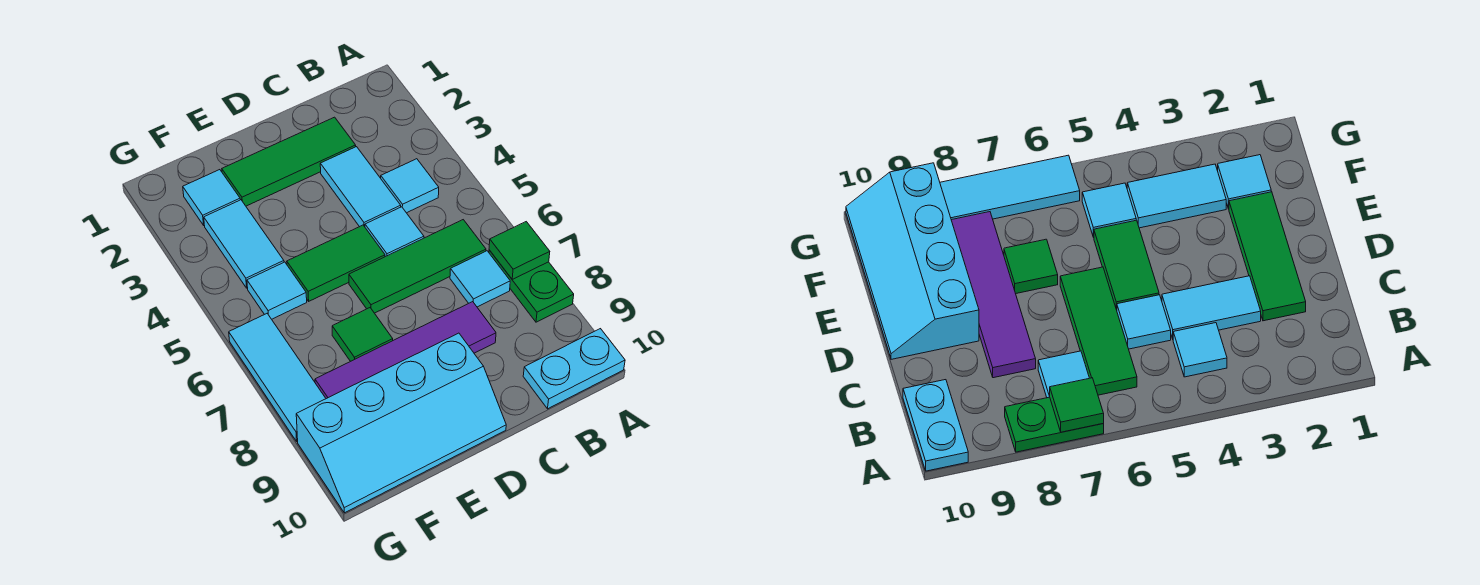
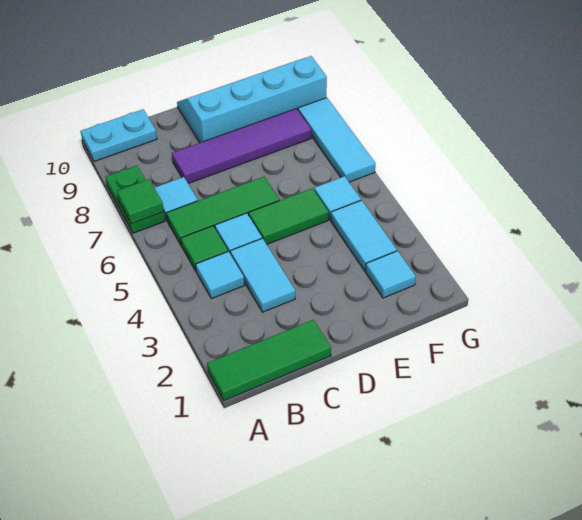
green 1x3 tile [222,117,356,206] -> green 1x3 tile moved to [207,320,331,401]
green 1x1 tile [332,308,393,361] -> green 1x1 tile moved to [181,226,228,272]

